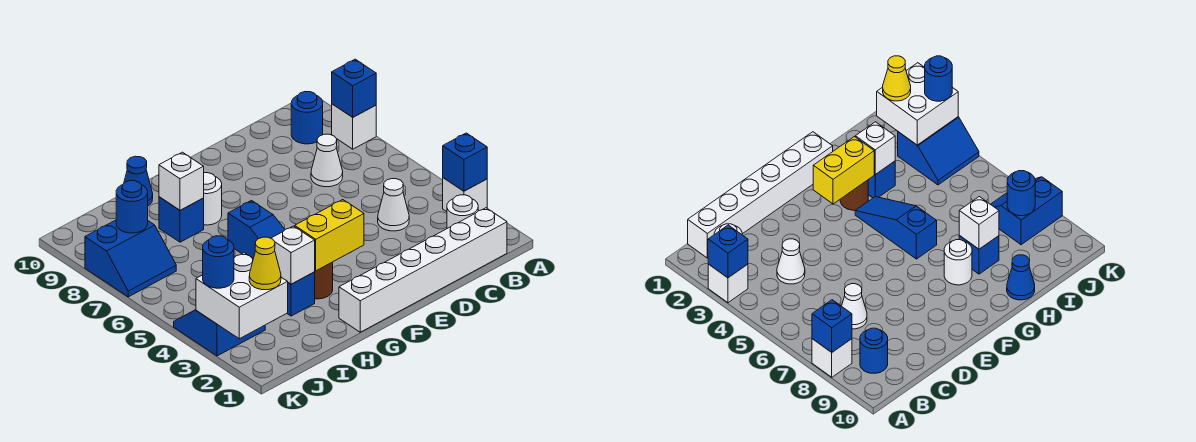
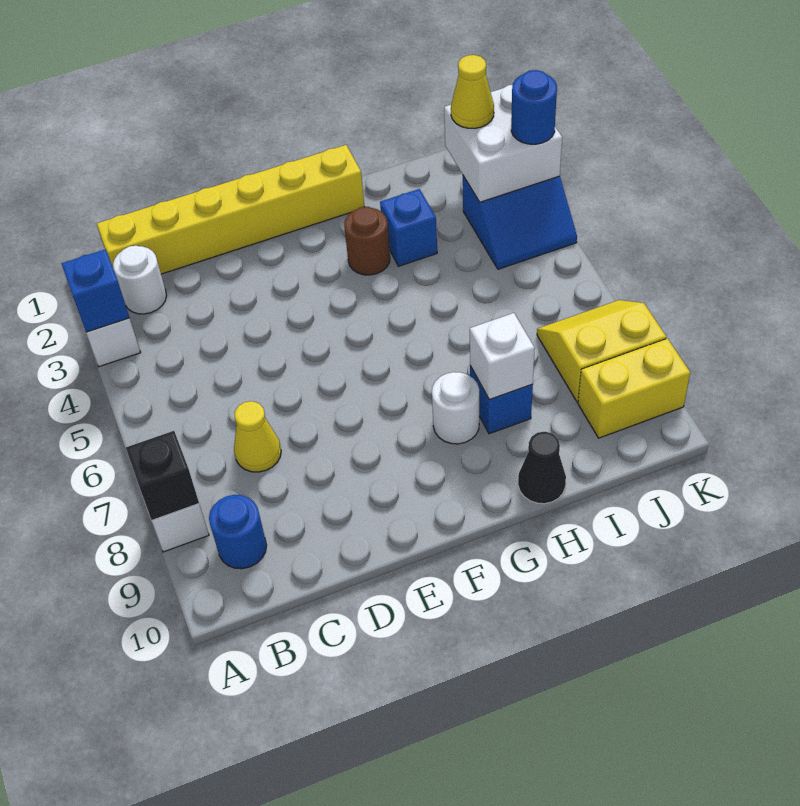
blue 1x1 brick [332,59,376,117] -> black 1x1 brick [125,431,199,520]
white 1x6 brick [339,208,507,332] -> yellow 1x6 brick [97,145,364,274]
white 1x1 cone [378,179,409,231] -> none
white 1x1 cone [311,134,343,187] -> yellow 1x1 cone [234,401,281,472]
yellow 1x2 brick [295,200,364,271] -> yellow 1x2 brick moved to [578,338,690,438]
blue 1x3 slope [228,201,285,259] -> none
white 1x1 brick [271,226,315,284] -> none
blue 1x1 cone [124,156,153,206] -> black 1x1 cone [518,432,566,504]
blue 2x2 slope [85,220,176,297] -> yellow 2x2 slope [537,300,666,402]
blue 1x1 round brick [116,181,148,233] -> none

